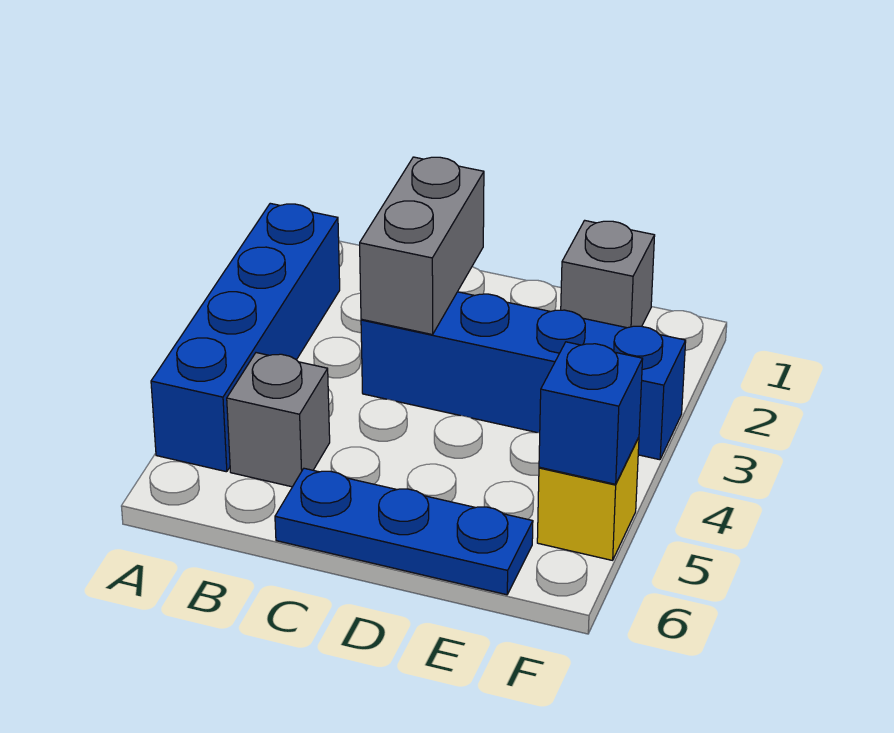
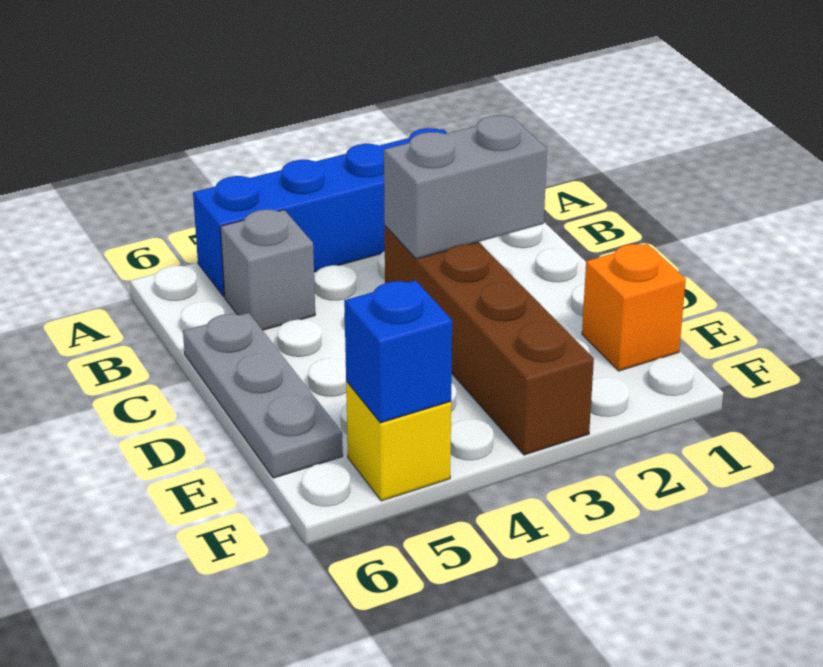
blue 1x4 brick [361,292,686,460] -> brown 1x4 brick [385,226,594,455]
blue 1x3 plate [275,468,533,595] -> grey 1x3 plate [183,313,343,478]
grey 1x1 brick [561,220,655,328] -> orange 1x1 brick [582,244,686,371]

